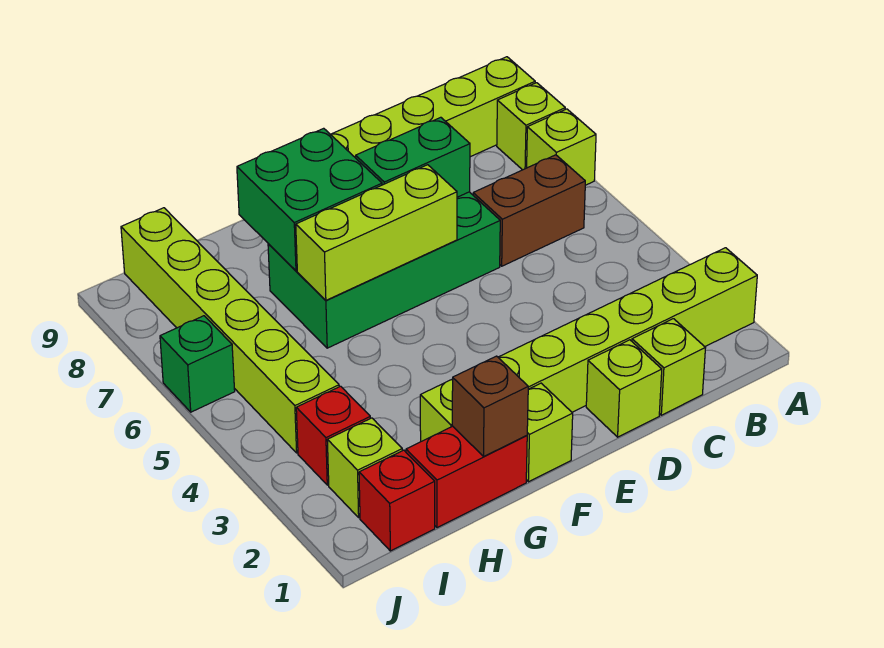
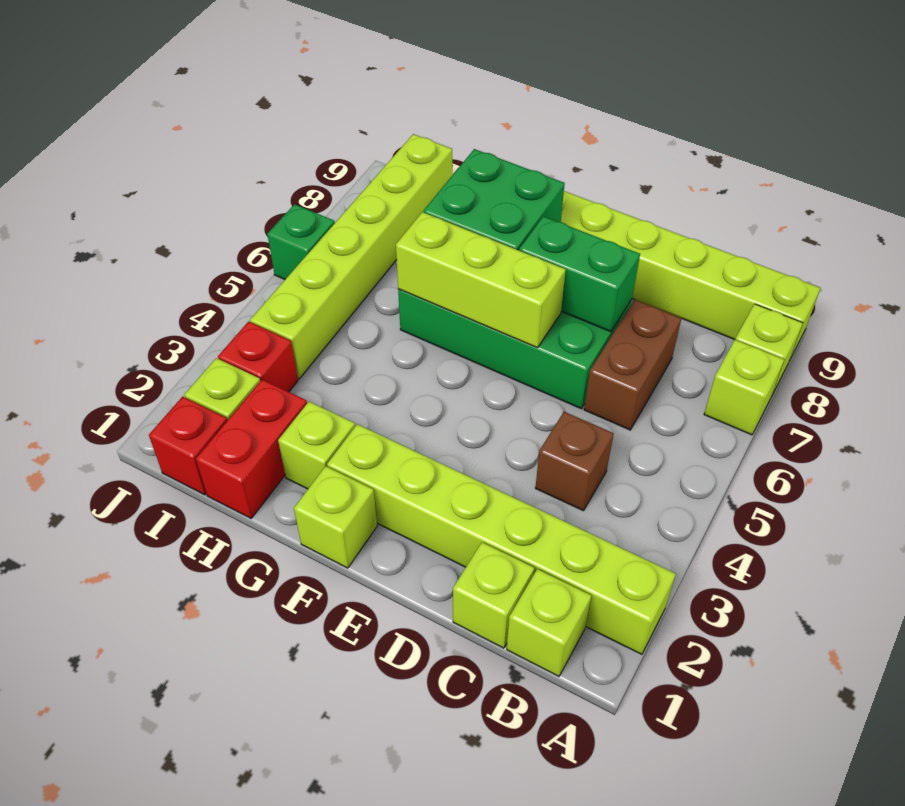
brown 1x2 brick [473,155,585,266] -> brown 1x2 brick turned to [584,300,681,430]
lime 1x1 brick [586,340,662,437] -> lime 1x1 brick moved to [507,569,592,676]
red 1x2 brick [406,426,527,528] -> red 1x2 brick turned to [196,380,307,518]
brown 1x1 brick [452,356,528,456] -> brown 1x1 brick moved to [535,412,614,511]

